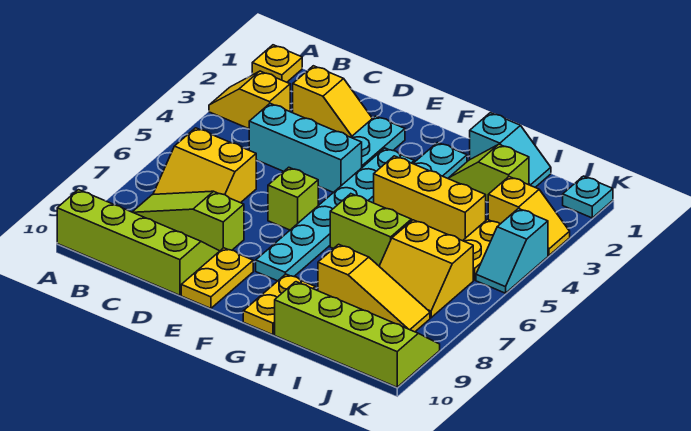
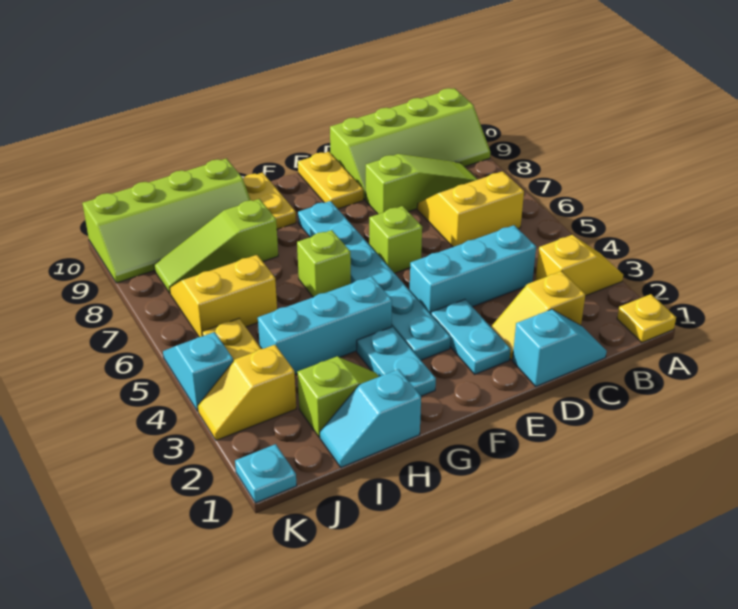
none -> cyan 1x2 slope [512,309,607,386]
yellow 1x3 brick [374,156,486,241] -> cyan 1x3 brick [258,276,392,374]
lime 1x2 brick [330,194,411,266] -> lime 1x1 brick [297,230,351,297]
yellow 1x3 slope [318,244,430,332] -> lime 1x3 slope [154,199,278,293]

